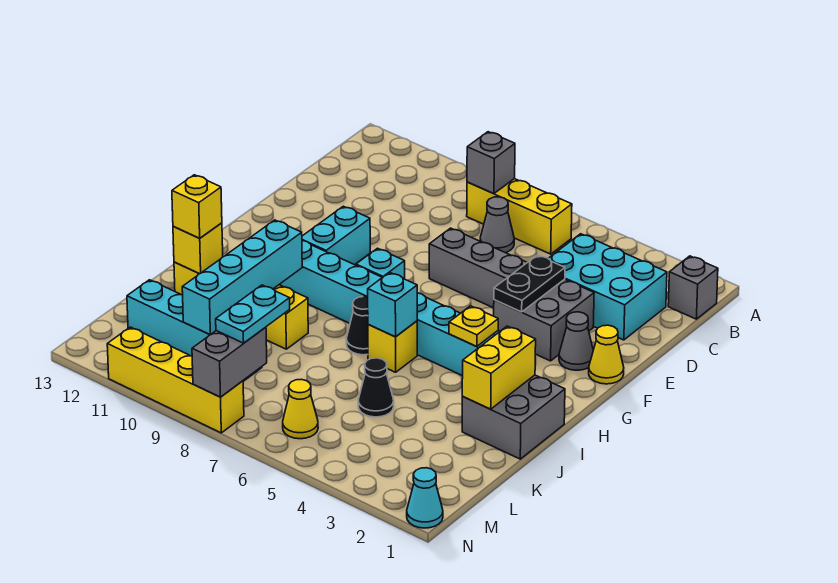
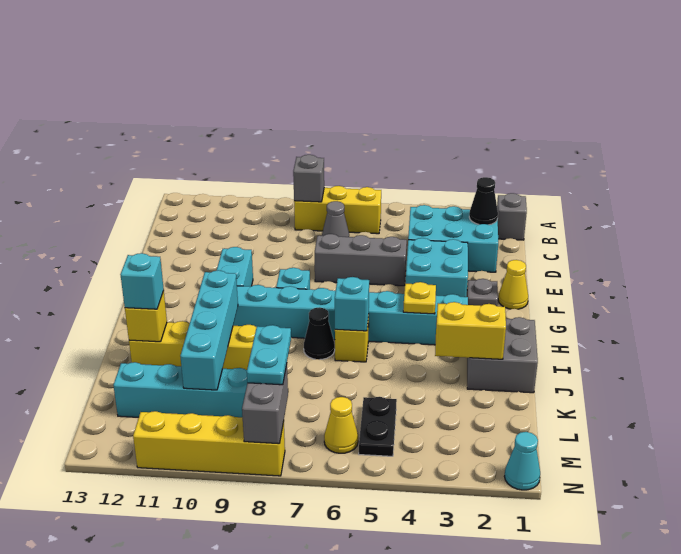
grey 2x2 brick [494,279,594,361] -> cyan 2x2 brick [406,238,468,297]
black 1x2 plate [494,255,565,312] -> black 1x2 plate moved to [359,397,397,456]
grey 1x1 cone [559,312,593,370] -> grey 1x1 plate [467,279,498,306]
yellow 1x2 brick [462,326,536,409] -> yellow 1x2 brick turned to [435,302,506,359]
yellow 1x1 brick [172,175,222,238] -> cyan 1x1 brick [120,253,164,309]
black 1x1 cone [358,358,394,417] -> black 1x1 cone moved to [469,177,498,225]

